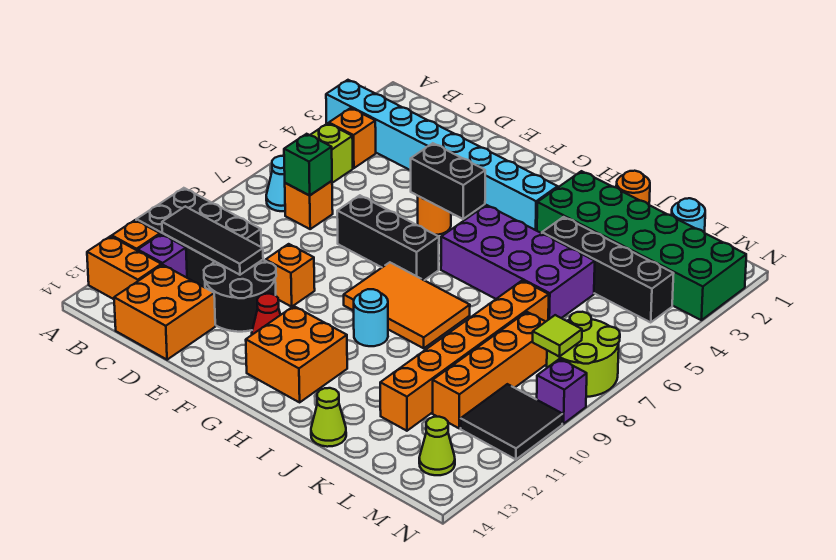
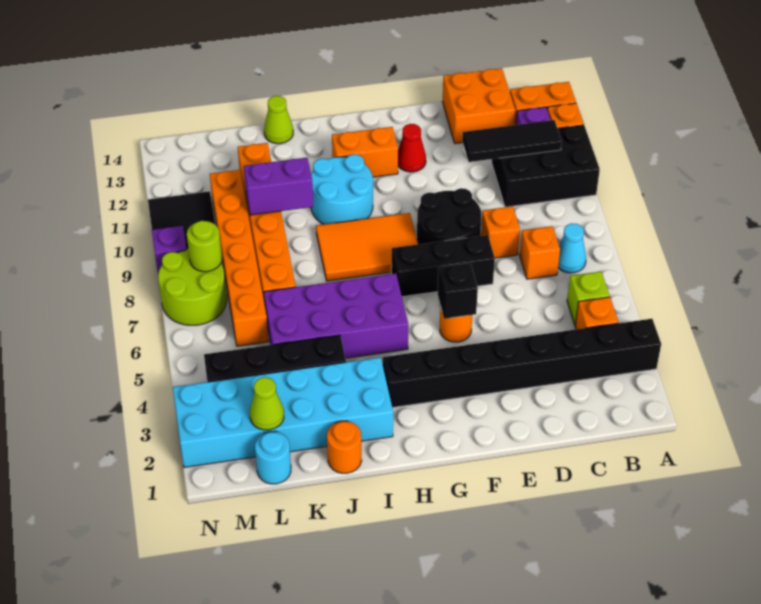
cyan 1x8 brick [326,80,558,231] -> black 1x8 brick [383,319,661,408]
green 1x1 brick [284,134,332,195] -> none
black 2x2 round brick [204,260,276,332] -> black 2x2 round brick moved to [417,188,481,244]
orange 1x1 brick [266,244,315,307] -> orange 1x1 brick moved to [481,206,520,258]
black 1x2 brick [411,143,485,219] -> black 1x1 brick [438,263,478,319]
orange 2x2 brick [246,306,347,402] -> orange 1x2 brick [332,127,398,177]
cyan 1x1 round brick [354,289,388,346] -> cyan 2x2 round brick [311,154,373,224]
green 2x6 brick [537,171,746,320] -> cyan 2x6 brick [173,357,393,467]
none -> purple 1x2 brick [244,158,313,215]
orange 1x4 brick [433,312,547,428] -> orange 1x6 brick [210,170,269,346]
lime 1x1 tile [533,315,582,356] -> lime 1x1 round brick [187,221,222,272]
lime 1x1 cone [419,417,455,475] -> lime 1x1 cone moved to [250,377,284,430]

